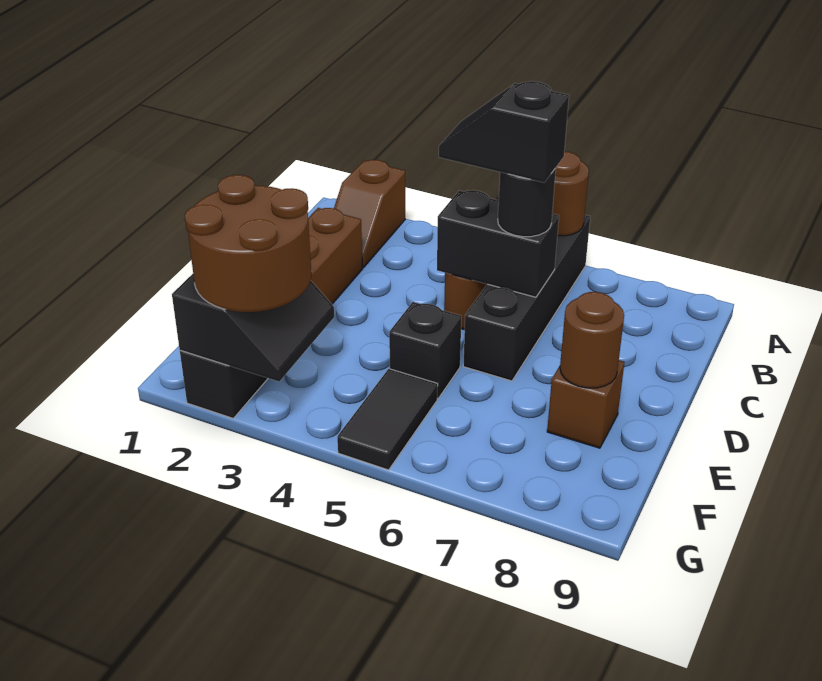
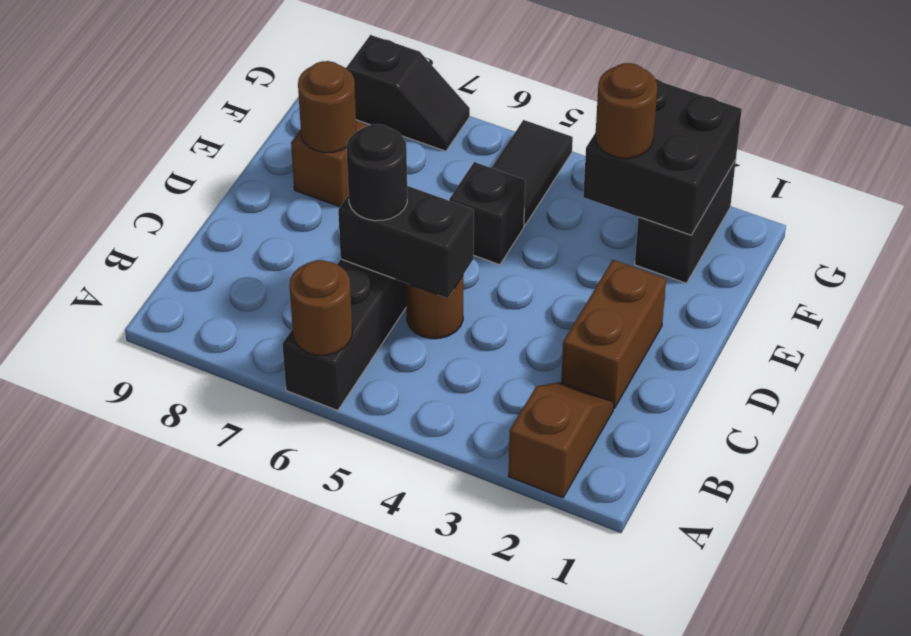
black 1x2 slope [439,81,569,183] -> black 1x2 slope moved to [346,35,470,151]
black 2x2 slope [172,274,335,381] -> black 2x2 brick [583,79,742,235]
brown 2x2 round brick [185,175,311,312] -> brown 1x1 round brick [596,63,657,158]

